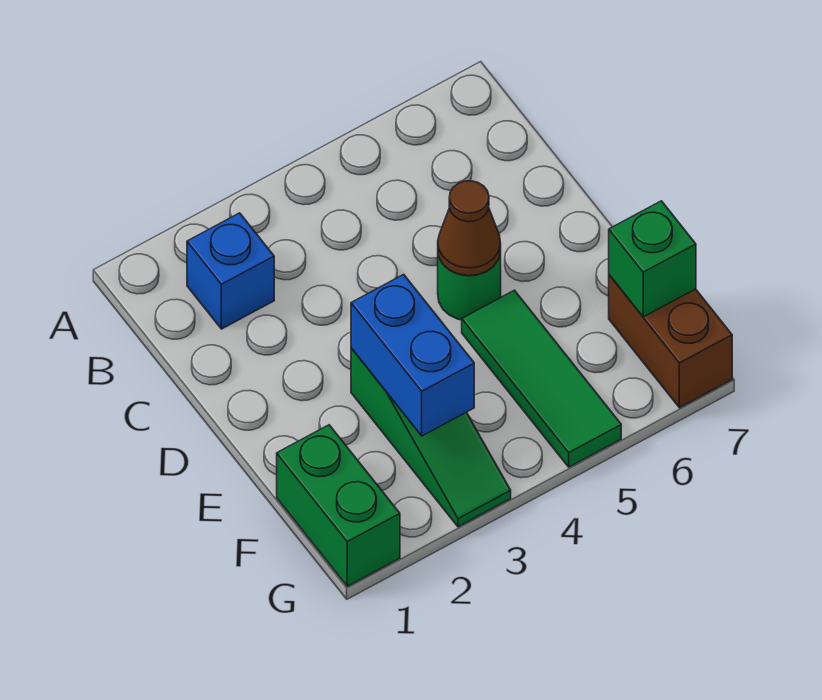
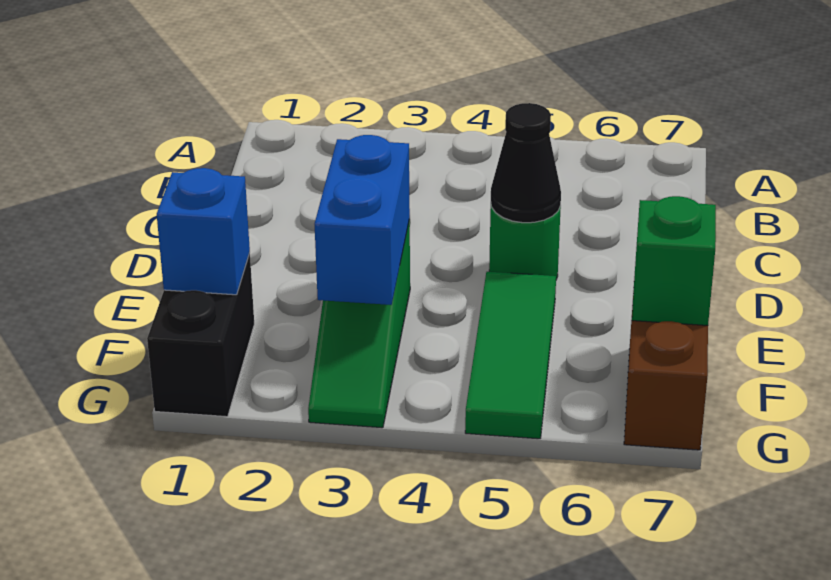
blue 1x1 brick [187,213,274,329] -> blue 1x1 brick moved to [157,168,250,295]
brown 1x1 cone [438,181,501,276] -> black 1x1 cone [491,103,561,223]
green 1x2 brick [277,425,400,586] -> black 1x2 brick [147,253,254,417]

